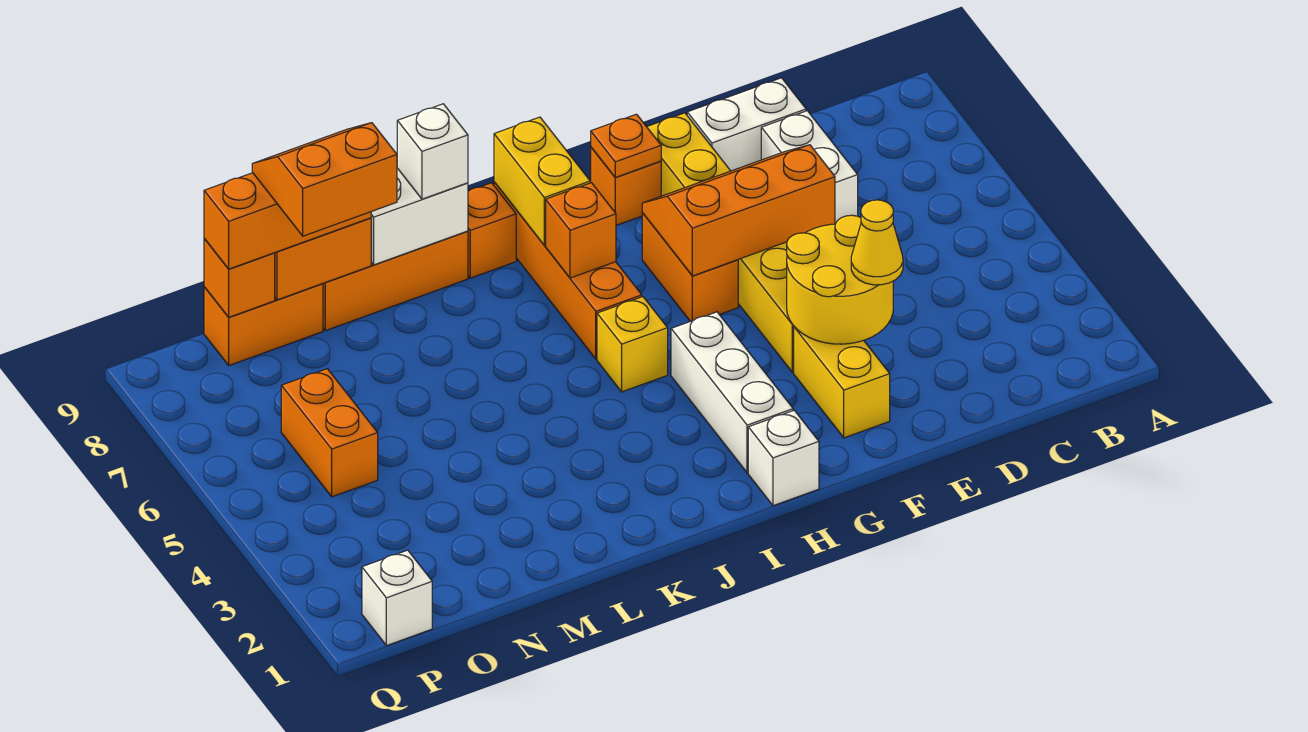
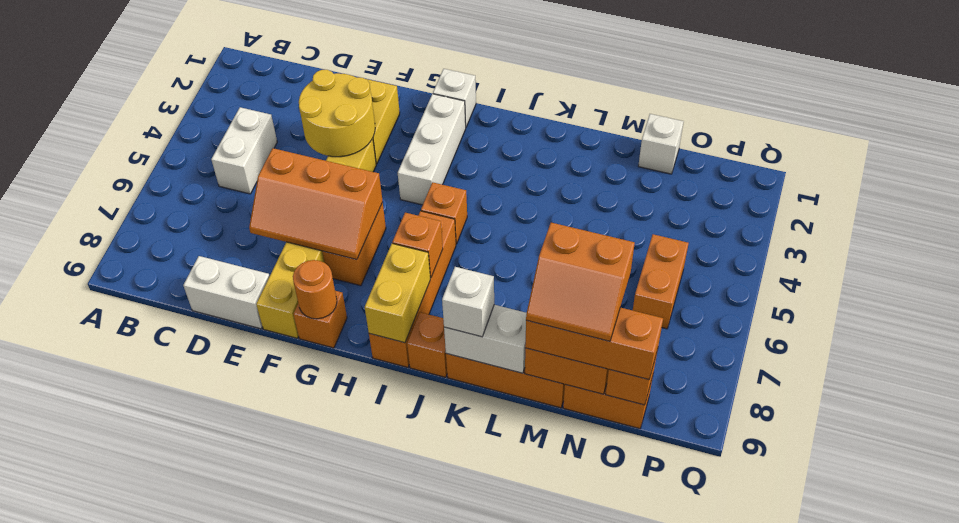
white 1x2 brick [761,111,858,224] -> white 1x2 brick moved to [211,107,277,194]
yellow 1x1 cone [851,200,903,285] -> none
orange 1x1 plate [591,114,661,177] -> orange 1x1 round brick [293,260,337,319]
yellow 1x1 brick [597,297,668,392] -> orange 1x1 brick [421,182,467,244]
white 1x1 brick [362,550,432,646] -> white 1x1 brick moved to [638,114,684,174]

